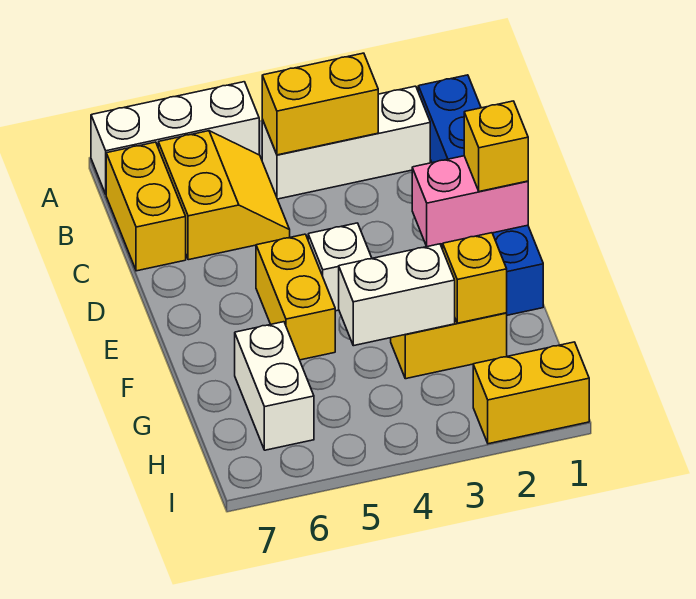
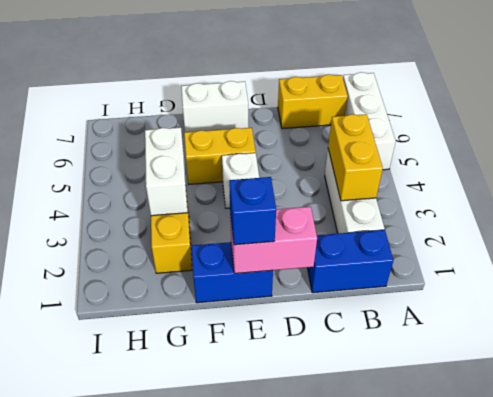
yellow 2x2 slope [158,131,290,260] -> none
pink 1x2 brick [412,156,528,247] -> pink 1x2 brick turned to [230,207,317,274]
yellow 1x1 brick [464,101,528,192] -> blue 1x1 brick [229,177,276,245]
yellow 1x1 brick [443,233,507,323] -> none
white 1x2 brick [235,322,314,450] -> white 1x2 brick moved to [181,81,248,132]
yellow 1x2 brick [473,342,589,444] -> none

